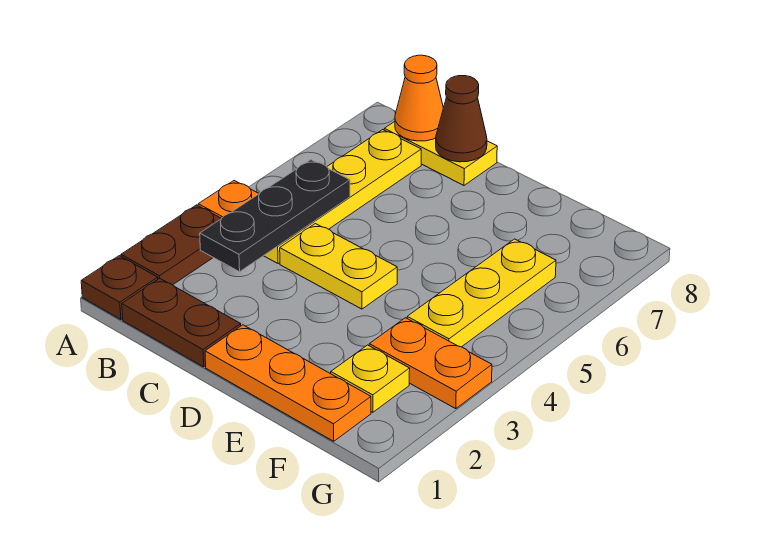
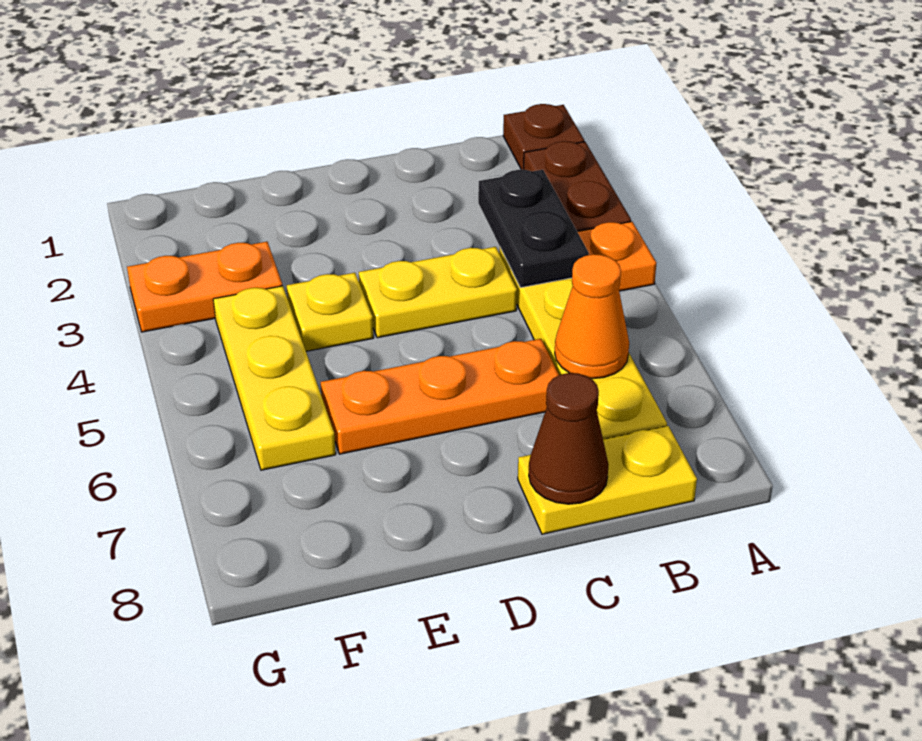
brown 1x2 plate [122,278,241,367] -> none
black 1x3 plate [200,160,350,272] -> black 1x2 plate [478,170,589,288]
orange 1x1 cone [395,55,443,141] -> orange 1x1 cone moved to [555,254,629,379]
orange 1x3 plate [205,325,371,441] -> orange 1x3 plate moved to [321,339,559,454]
yellow 1x1 plate [331,345,410,412] -> yellow 1x1 plate moved to [287,273,374,351]

